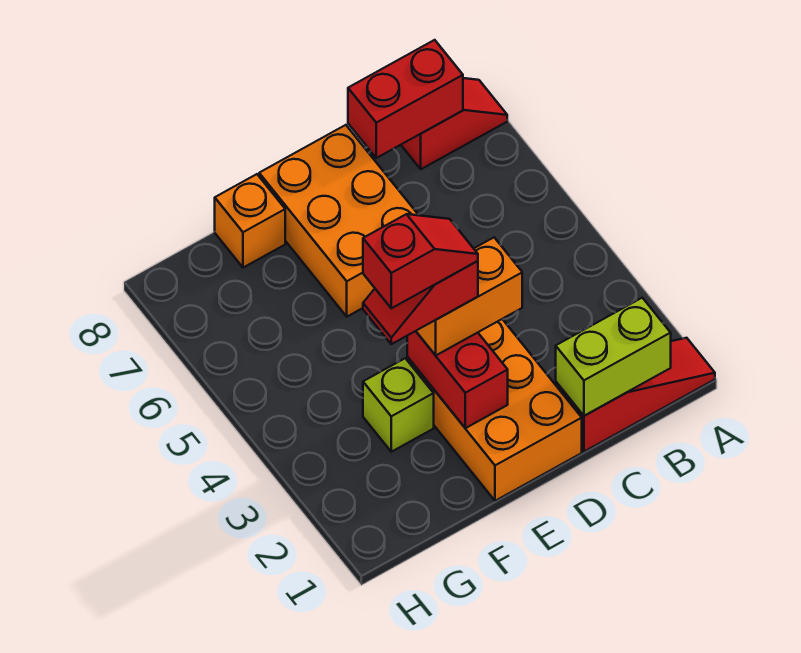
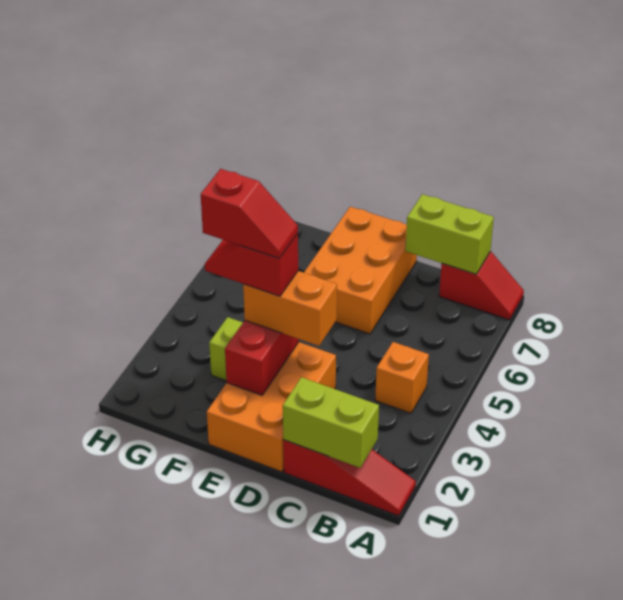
red 1x2 brick [348,40,463,158] -> lime 1x2 brick [405,194,494,274]
orange 1x1 brick [215,174,285,268] -> orange 1x1 brick moved to [375,342,429,413]

